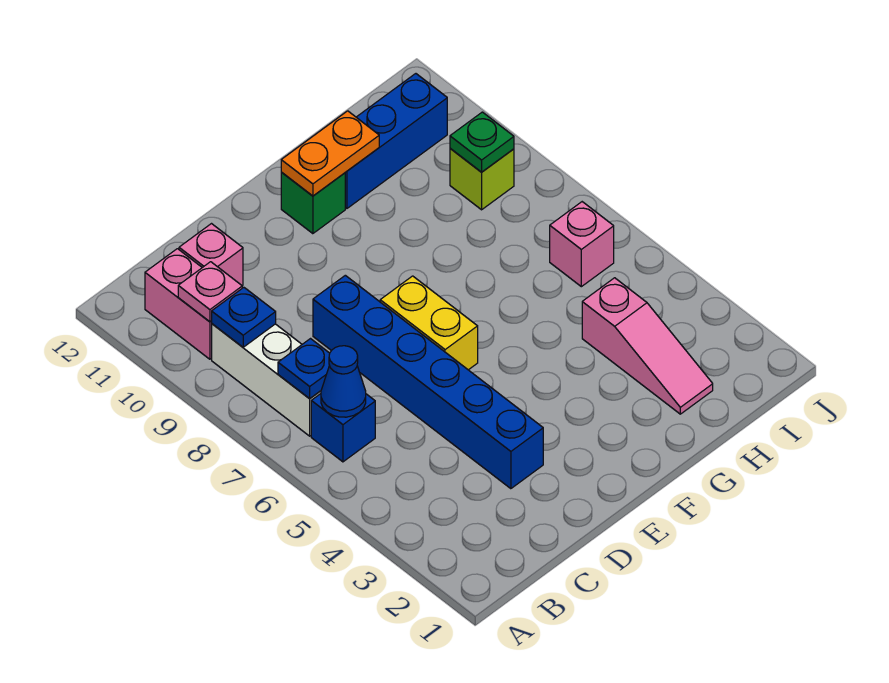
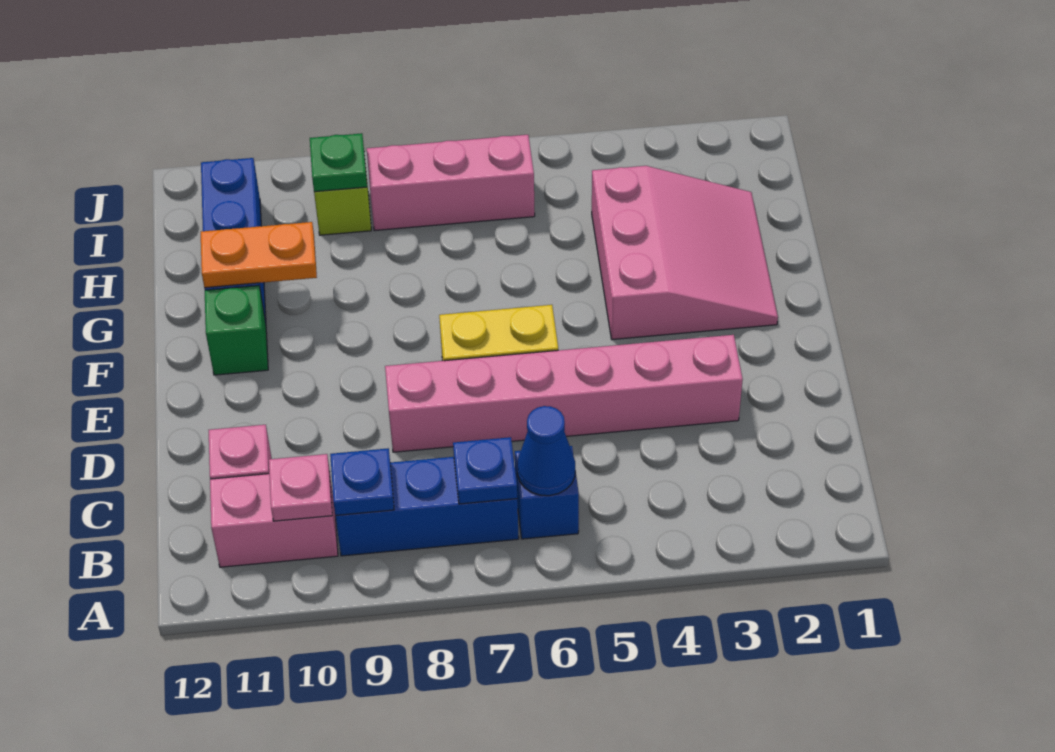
white 1x3 brick [212,324,321,436] -> blue 1x3 brick [335,457,519,556]
blue 1x6 brick [313,275,543,489] -> pink 1x6 brick [385,335,743,452]
orange 1x2 plate [281,111,379,196] -> orange 1x2 plate turned to [201,222,317,288]
pink 1x3 slope [582,278,713,414] -> pink 3x3 slope [592,166,778,340]
pink 1x1 brick [550,202,614,287] -> pink 1x3 brick [367,135,535,231]

